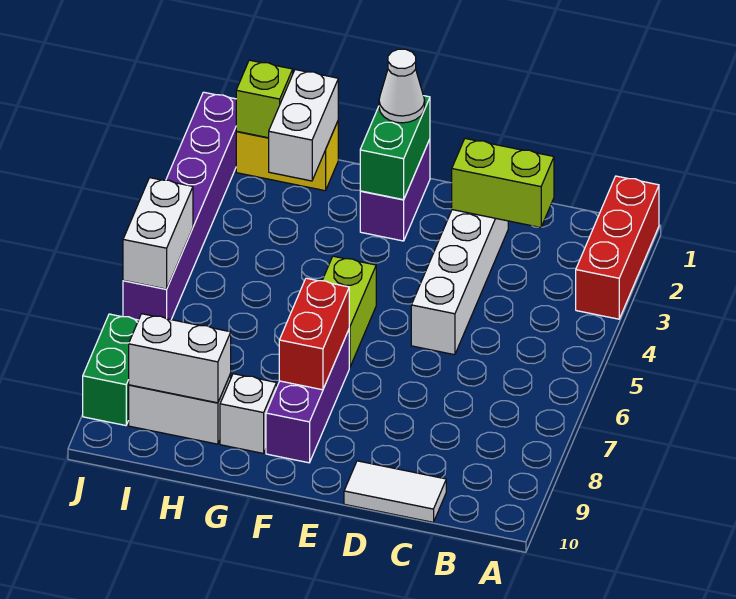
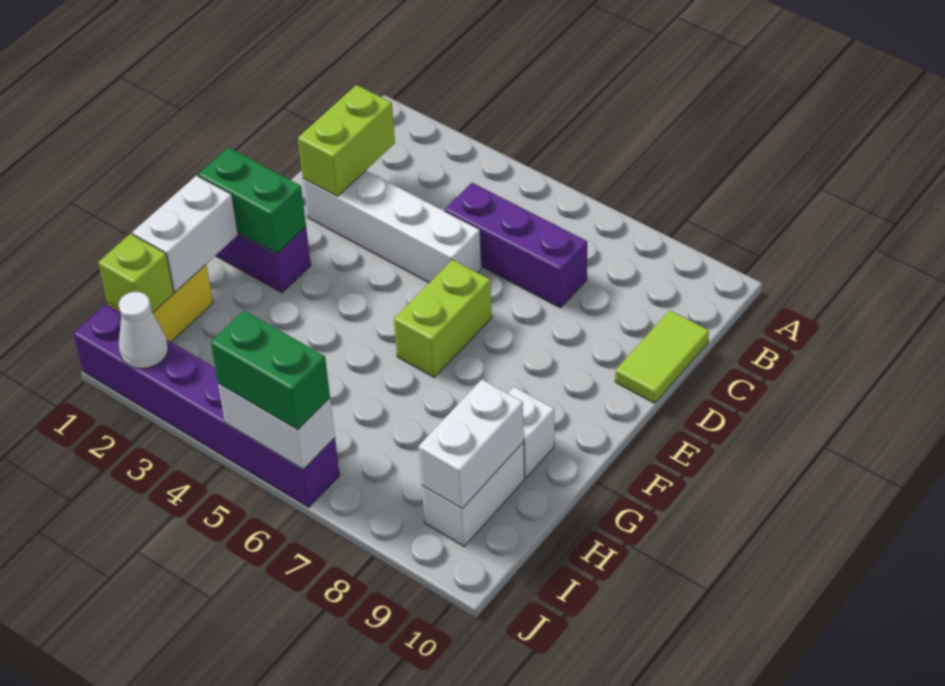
red 1x3 brick [576,176,659,319] -> none
white 1x2 tile [344,461,446,522] -> lime 1x2 tile [615,310,709,403]
white 1x1 cone [379,49,425,123] -> white 1x1 cone moved to [119,292,168,369]
lime 1x2 brick [322,256,376,368] -> lime 1x2 brick turned to [394,260,492,377]
purple 1x3 brick [266,330,349,463] -> purple 1x3 brick moved to [445,183,587,308]
red 1x2 brick [279,278,349,390] -> none
white 1x2 brick [269,70,338,181] -> white 1x2 brick turned to [132,176,238,292]
green 1x2 brick [83,314,138,426] -> green 1x2 brick moved to [211,311,330,430]

